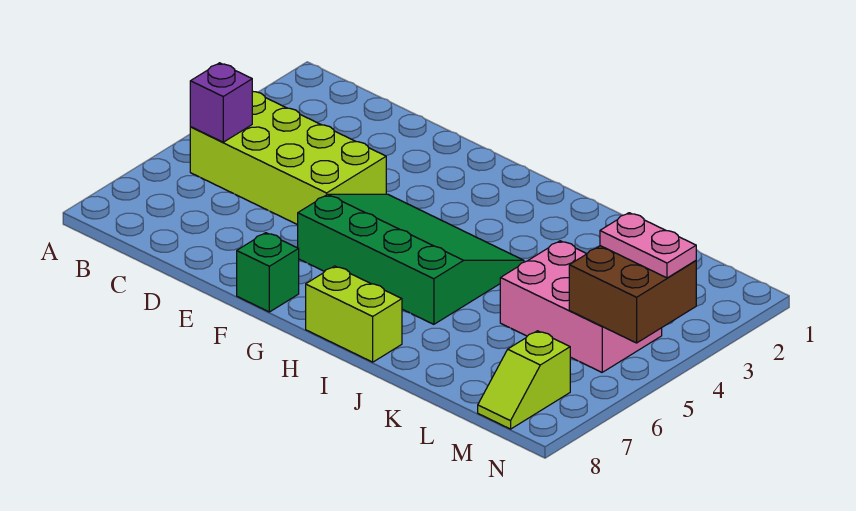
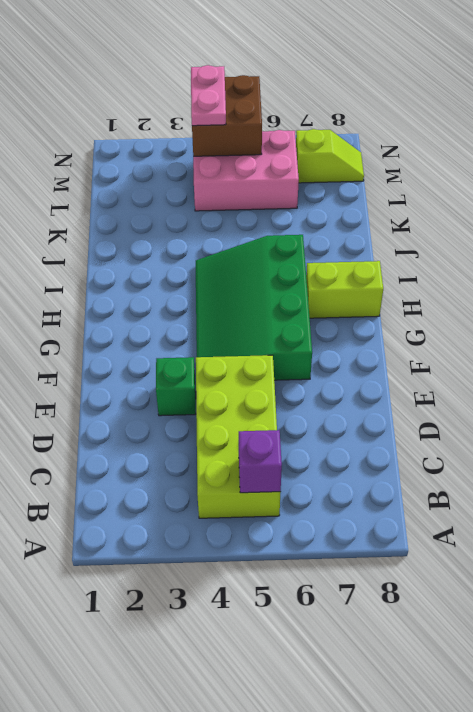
green 1x1 brick [237,233,299,312] -> green 1x1 brick moved to [156,357,196,416]
lime 1x2 brick [306,266,402,362] -> lime 1x2 brick turned to [306,261,383,318]
pink 2x3 brick [500,241,662,372] -> pink 2x3 brick turned to [193,130,299,211]

